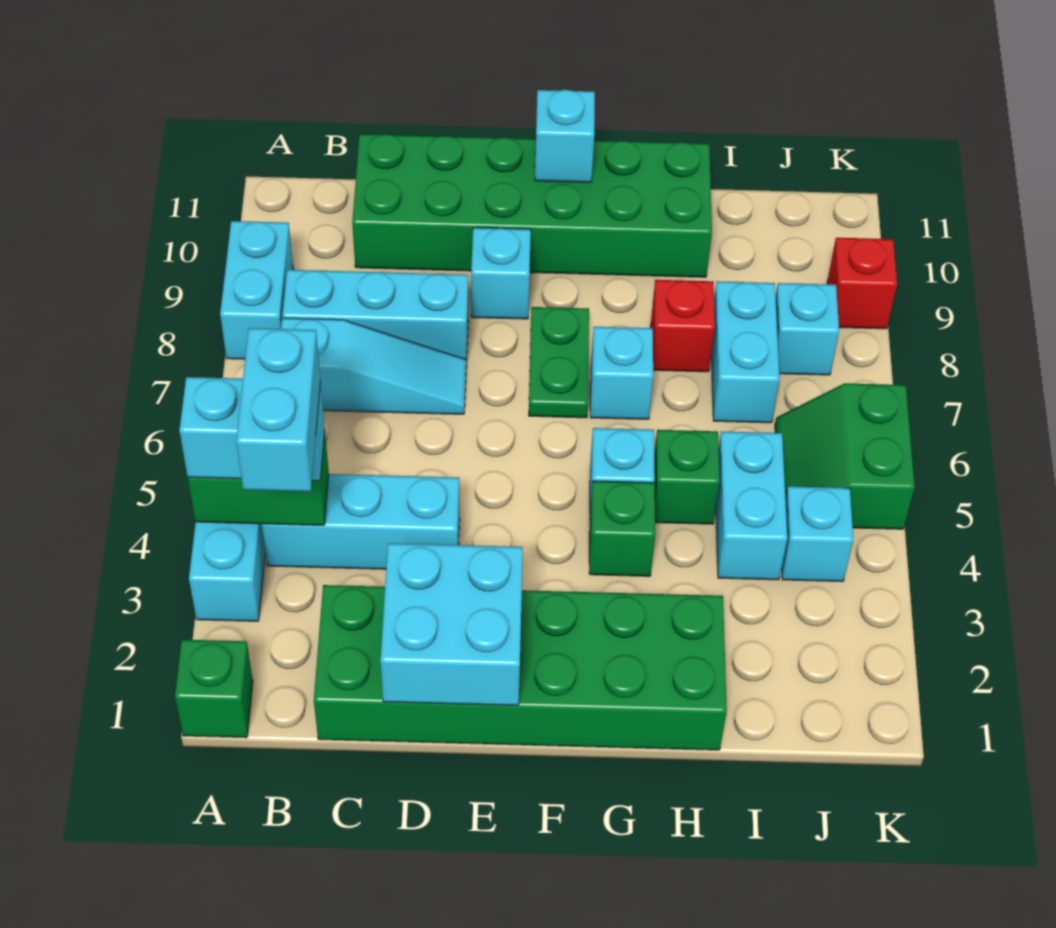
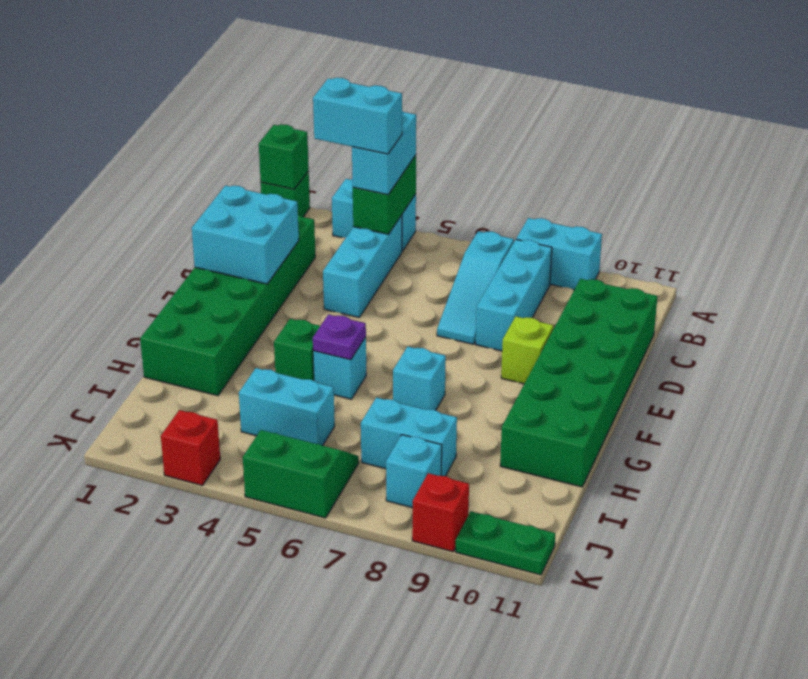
cyan 1x1 brick [471,228,531,319] -> lime 1x1 brick [501,317,553,384]
green 1x2 plate [529,307,589,418] -> green 1x2 plate moved to [456,512,555,575]
cyan 1x1 brick [535,90,595,182] -> none
none -> purple 1x1 plate [313,314,366,360]
green 1x1 brick [654,430,720,524] -> green 1x1 brick moved to [259,124,309,189]
red 1x1 brick [651,280,715,372] -> red 1x1 brick moved to [161,410,220,485]
cyan 1x1 brick [782,486,853,582] -> none

